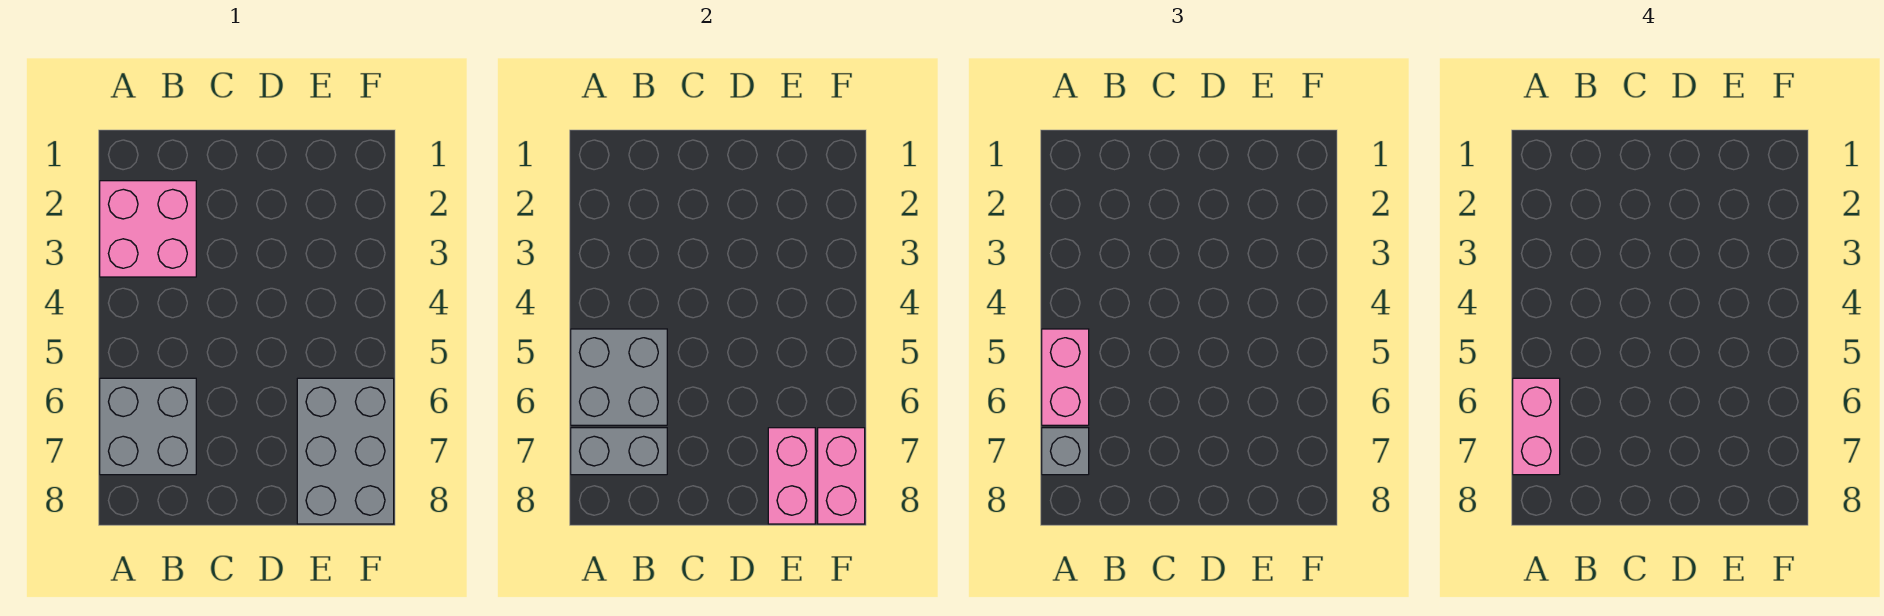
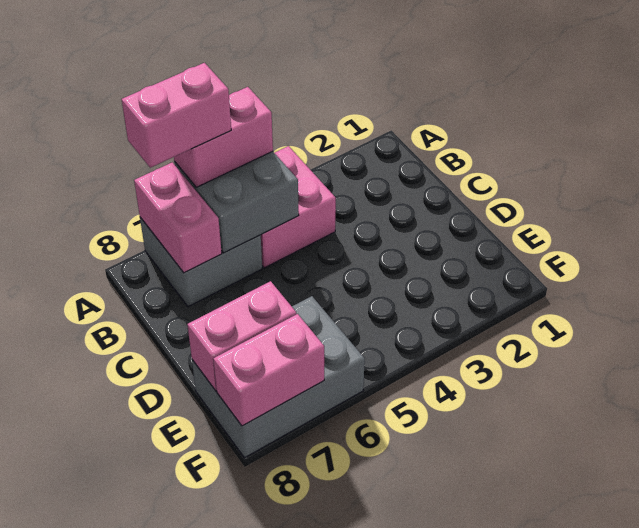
pink 2x2 brick [100,181,196,277] -> pink 2x2 brick moved to [261,146,336,268]
grey 1x2 brick [571,428,667,475] -> pink 1x2 brick [134,162,222,273]
grey 1x1 brick [1042,428,1089,475] -> none

